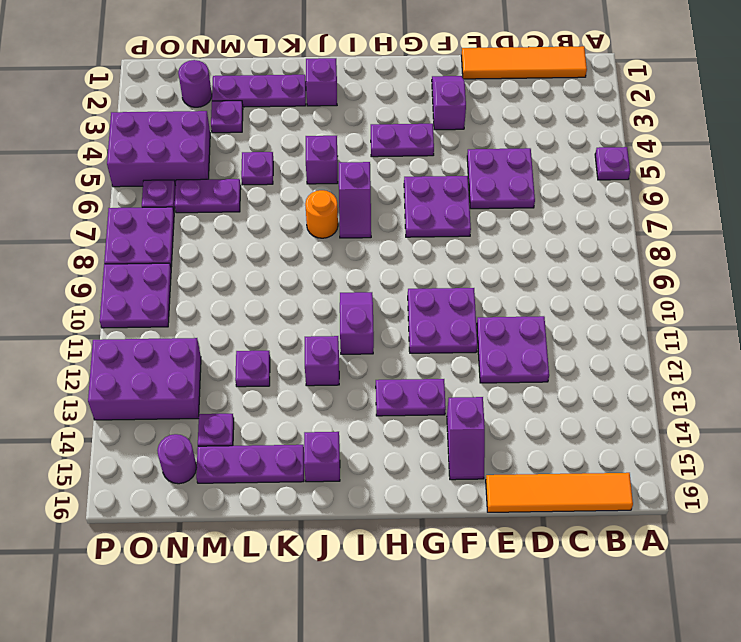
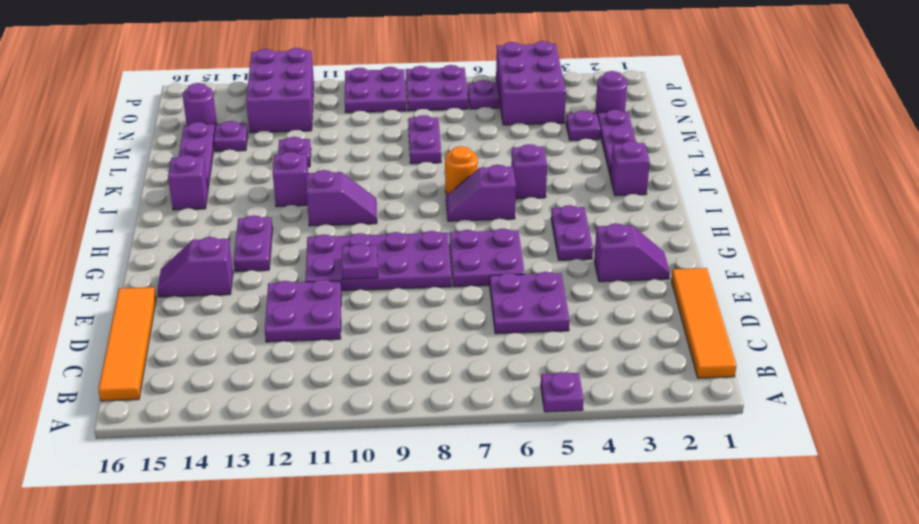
purple 2x2 plate [408,288,477,353] -> purple 2x4 plate [305,231,451,291]
purple 1x1 plate [241,152,273,185] -> purple 1x1 plate moved to [342,244,378,279]
purple 1x2 plate [175,179,241,213] -> purple 1x2 plate moved to [408,115,441,164]

